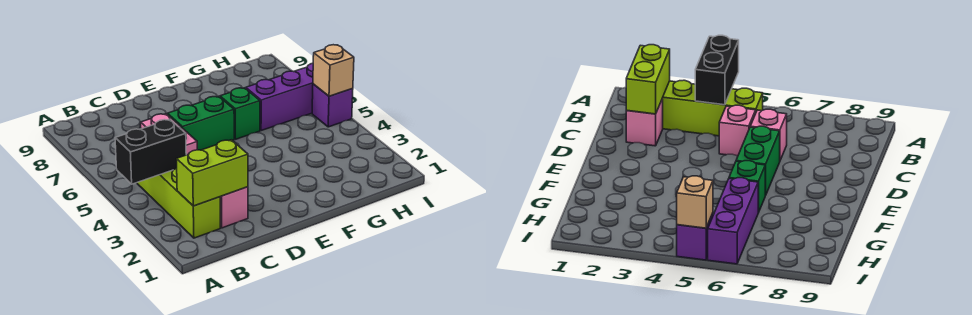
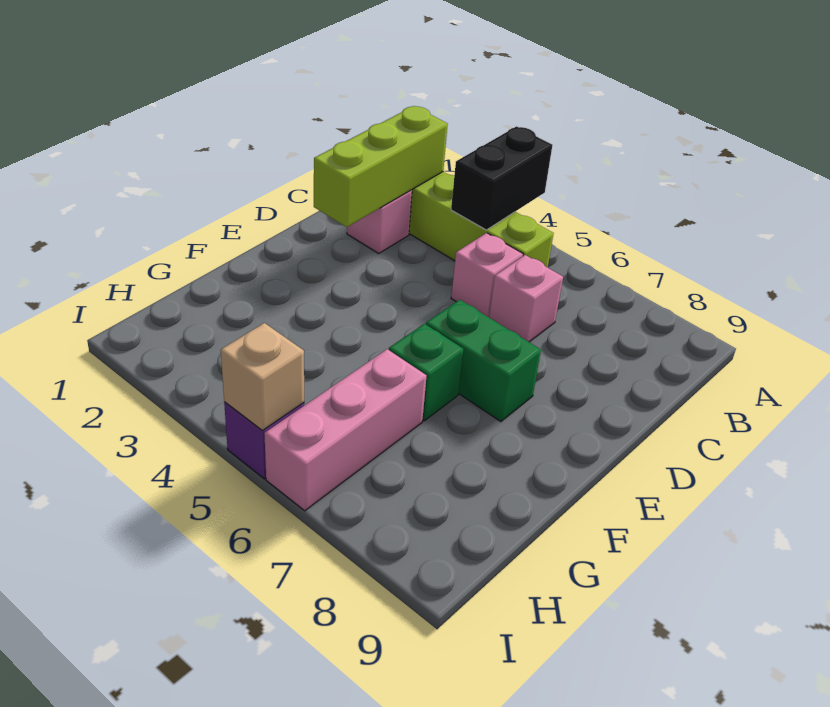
lime 1x2 brick [177,140,248,206] -> lime 1x3 brick [314,106,448,227]
green 1x2 brick [167,96,234,150] -> green 1x2 brick turned to [426,300,541,422]
purple 1x3 brick [246,63,313,131] -> pink 1x3 brick [264,349,426,511]

